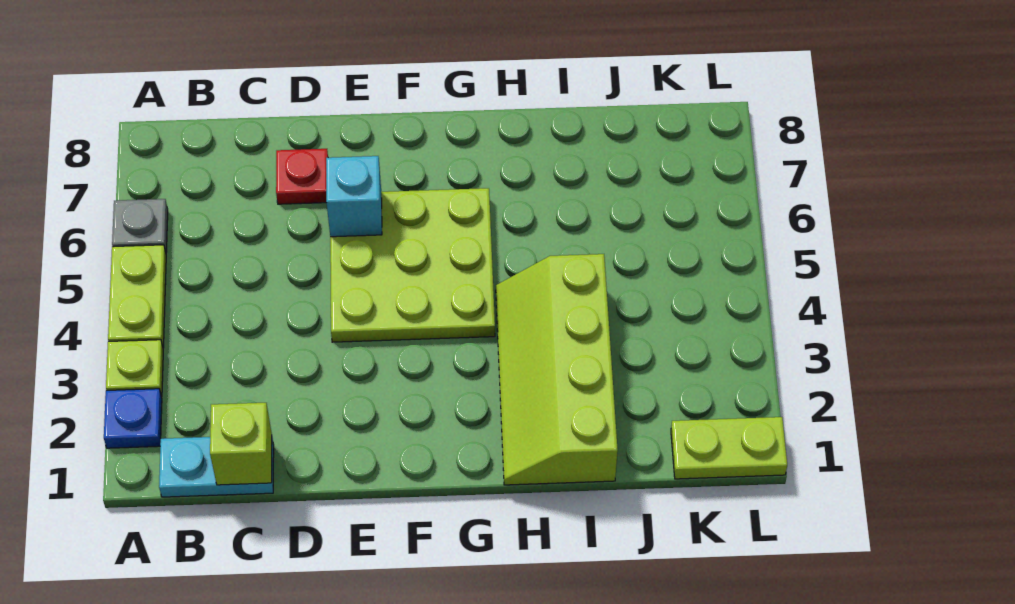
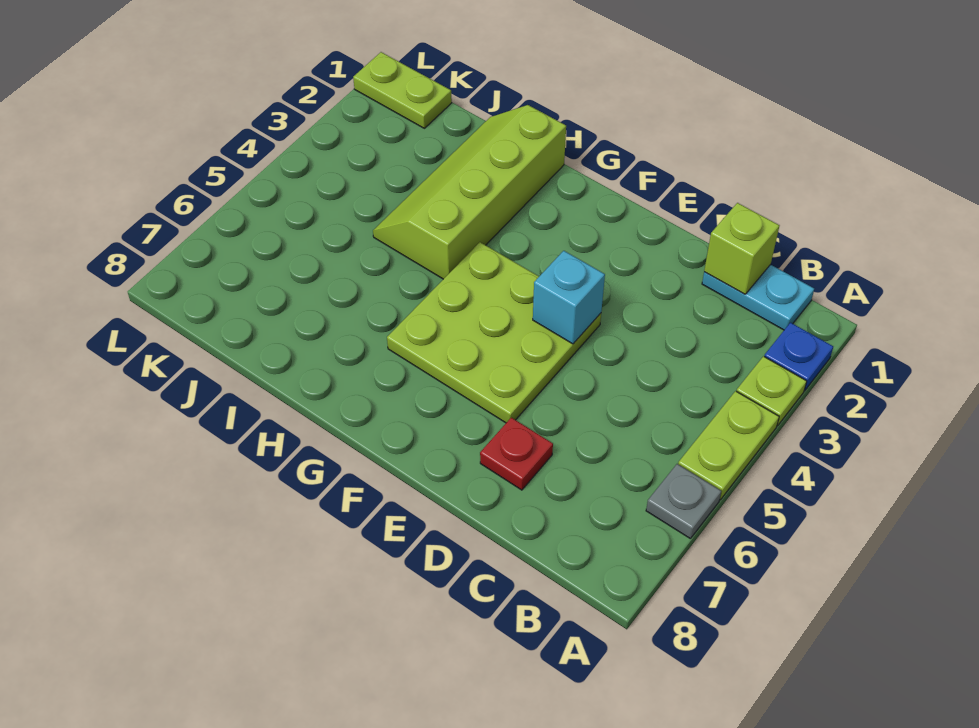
cyan 1x1 brick [326,156,382,237] -> cyan 1x1 brick moved to [533,251,605,344]
lime 2x4 slope [496,254,618,485] -> lime 2x4 slope turned to [373,105,566,279]

